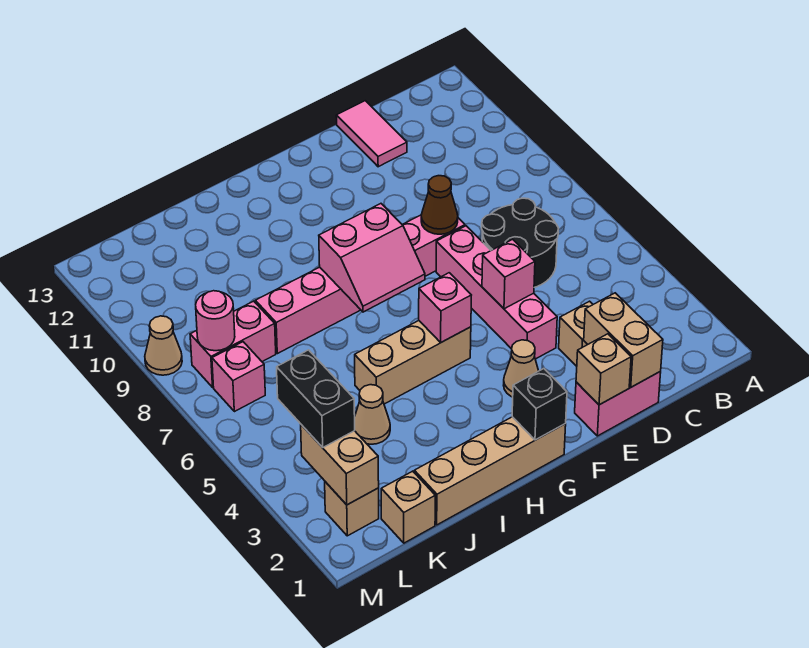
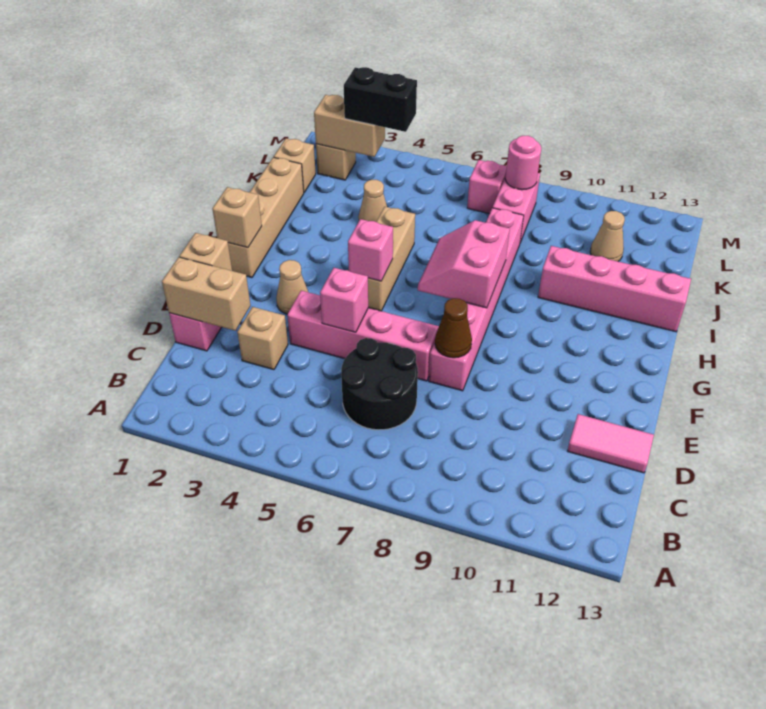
black 1x1 brick [512,369,567,440] -> tan 1x1 brick [212,187,262,248]
none -> pink 1x4 brick [538,246,691,332]
tan 1x1 cone [145,316,182,375] -> tan 1x1 cone moved to [590,211,625,261]

